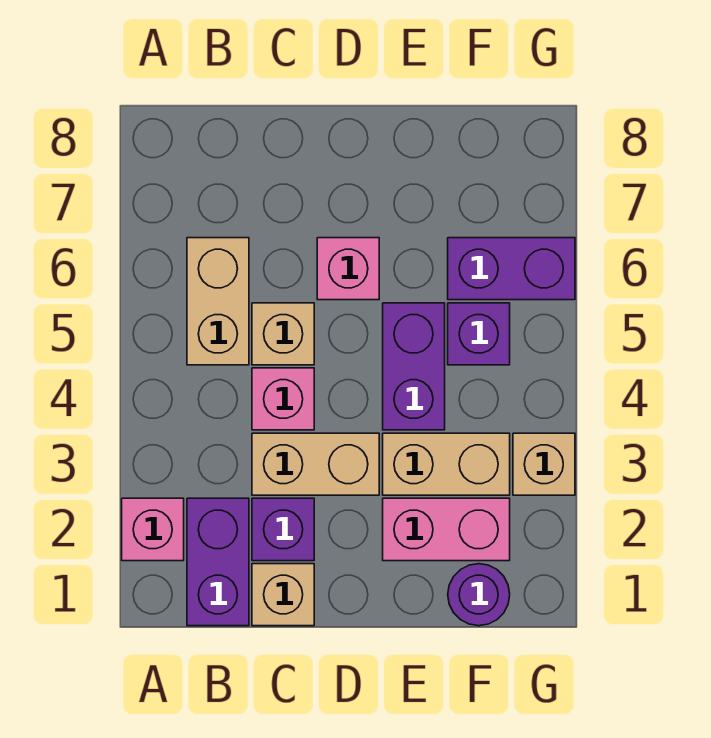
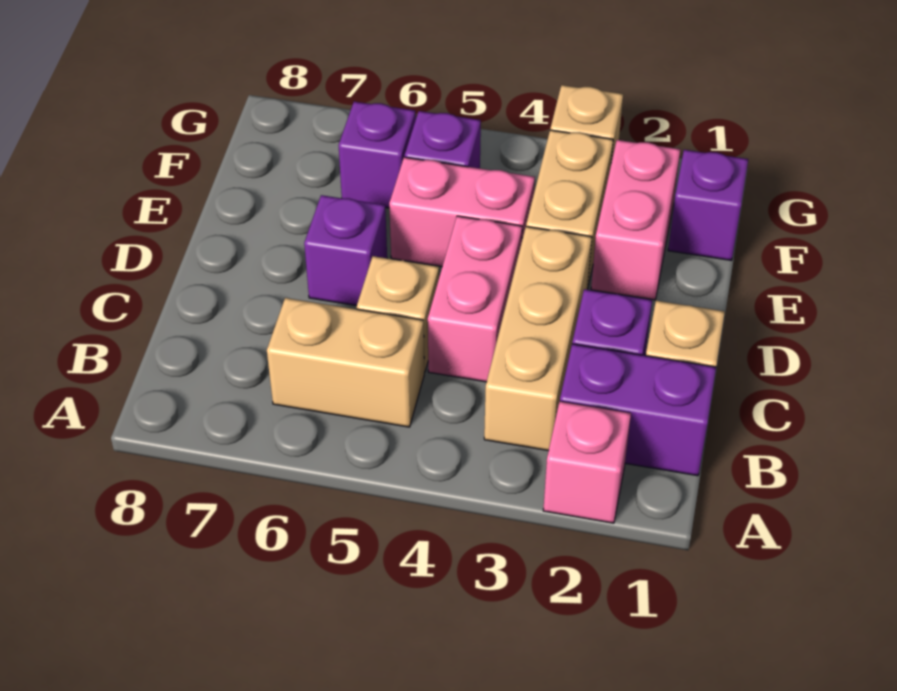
tan 1x2 brick [252,433,379,495] -> tan 1x3 brick [484,227,592,451]
pink 1x1 brick [252,368,314,430] -> pink 1x2 brick [428,216,522,382]
pink 1x1 brick [317,238,379,300] -> purple 1x1 brick [304,195,387,306]
purple 1x2 brick [383,303,445,430] -> pink 1x2 brick [389,157,535,266]
purple 1x1 round brick [448,564,510,626] -> purple 1x1 brick [668,150,748,260]
purple 1x2 brick [448,238,575,300] -> purple 1x1 brick [339,102,416,208]

